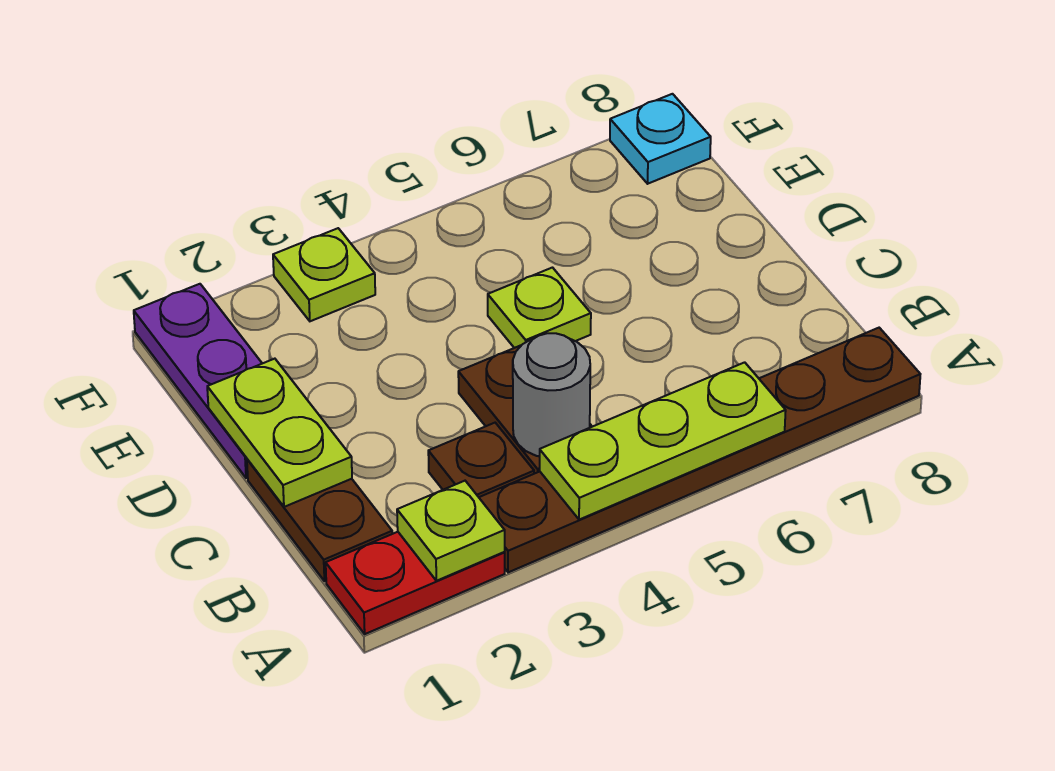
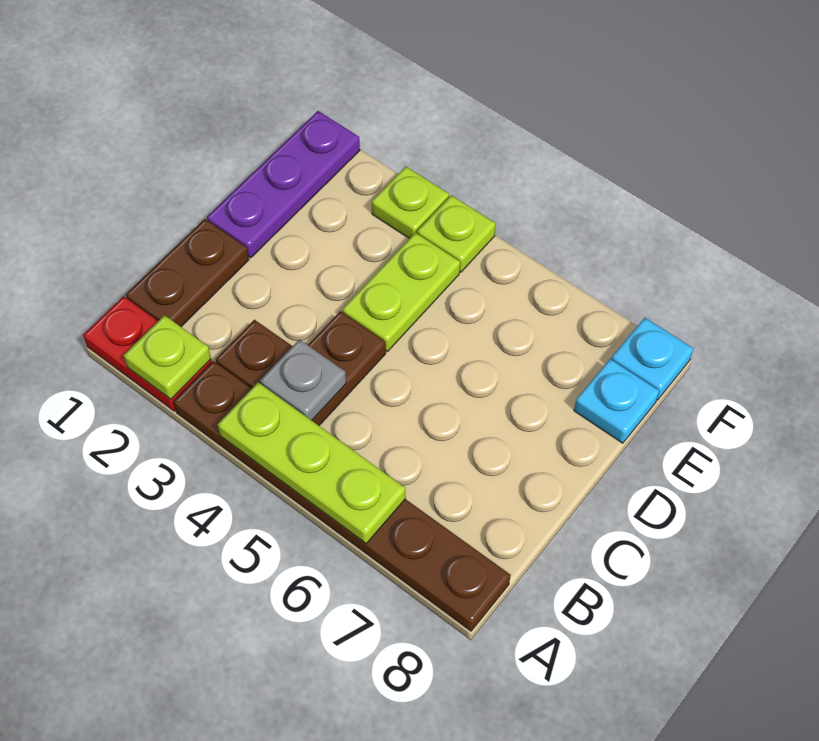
grey 1x1 round brick [513,333,590,456] -> grey 1x1 plate [260,340,346,420]
lime 1x2 plate [207,359,352,507] -> lime 1x2 plate moved to [342,233,460,352]
lime 1x1 plate [488,268,591,348] -> lime 1x1 plate moved to [417,195,496,272]
none -> cyan 1x1 plate [574,359,659,443]

